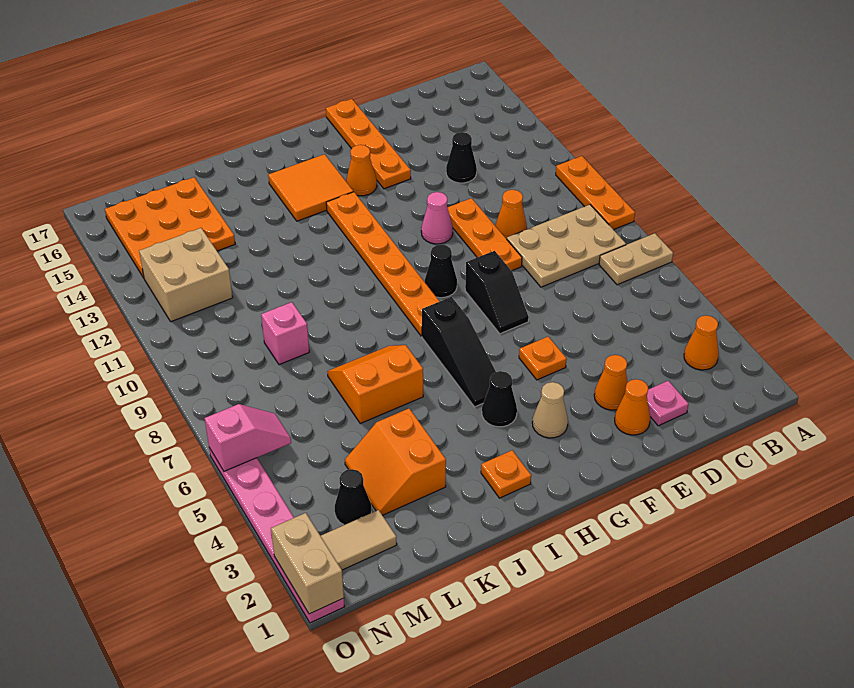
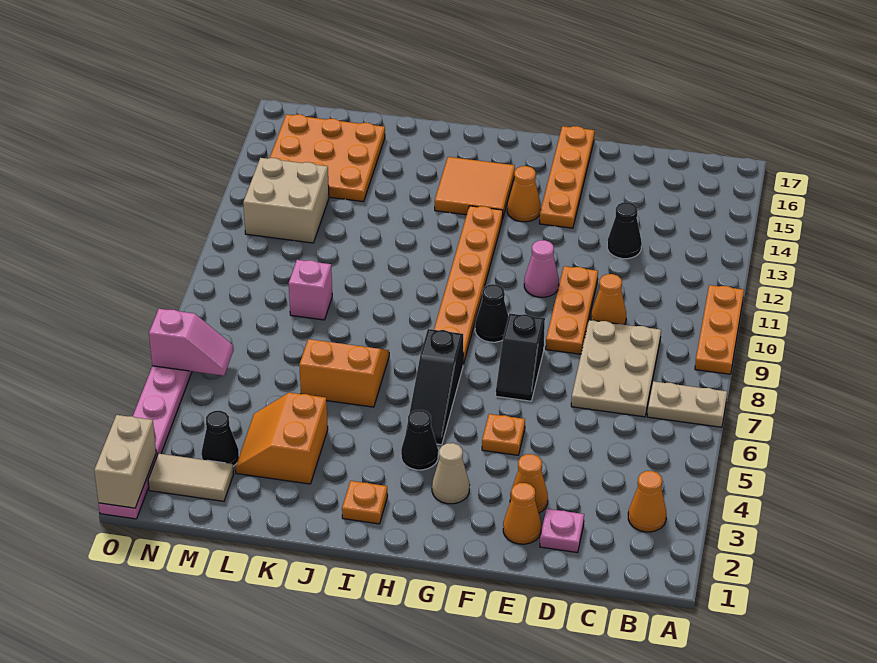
tan 2x3 plate [507,205,626,287] -> tan 2x3 plate turned to [571,320,661,417]

